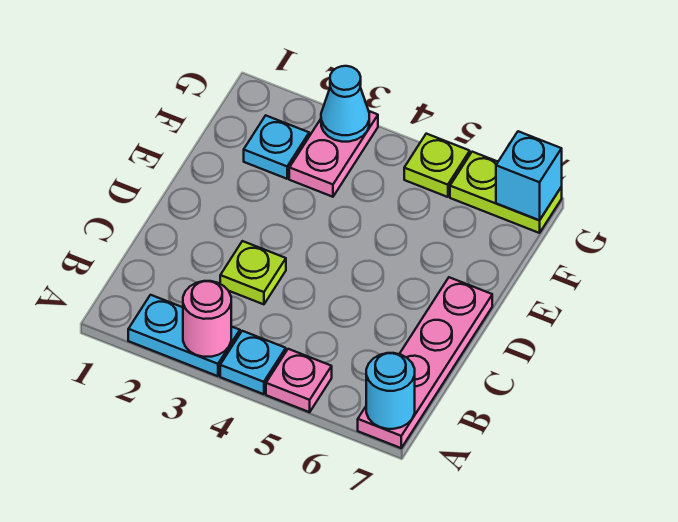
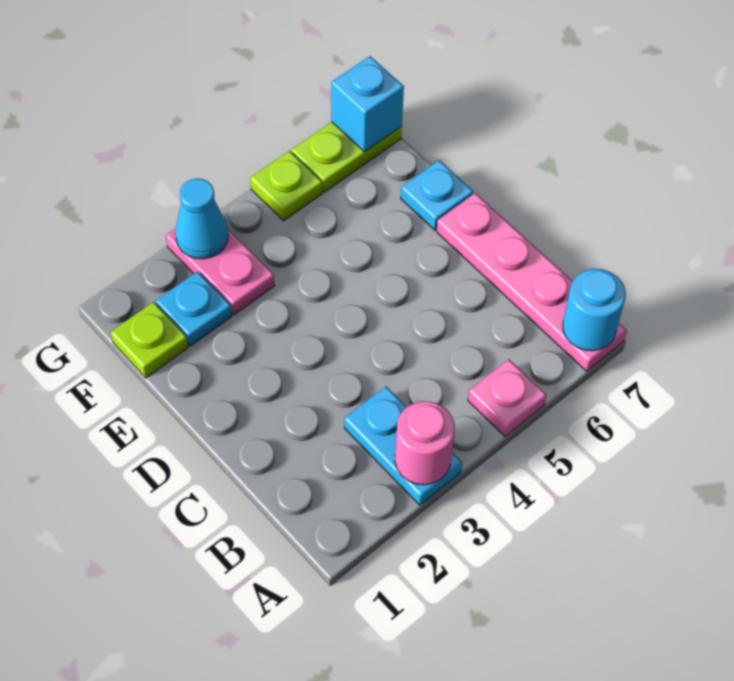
cyan 1x2 plate [128,295,240,376] -> cyan 1x2 plate turned to [344,387,462,505]
cyan 1x1 plate [220,331,286,394] -> cyan 1x1 plate moved to [401,160,473,230]
lime 1x1 plate [220,241,286,304] -> lime 1x1 plate moved to [111,302,188,378]

